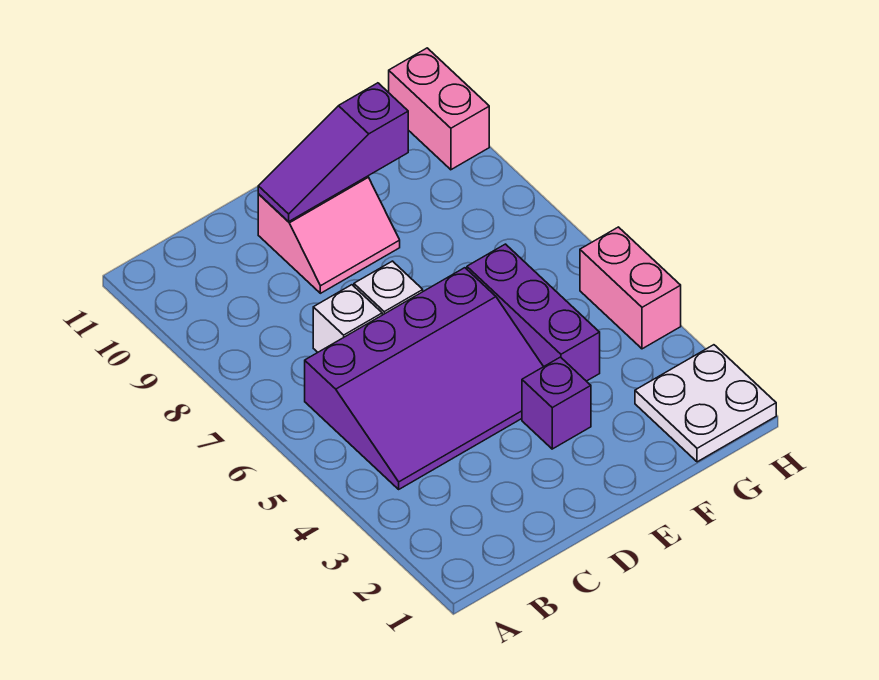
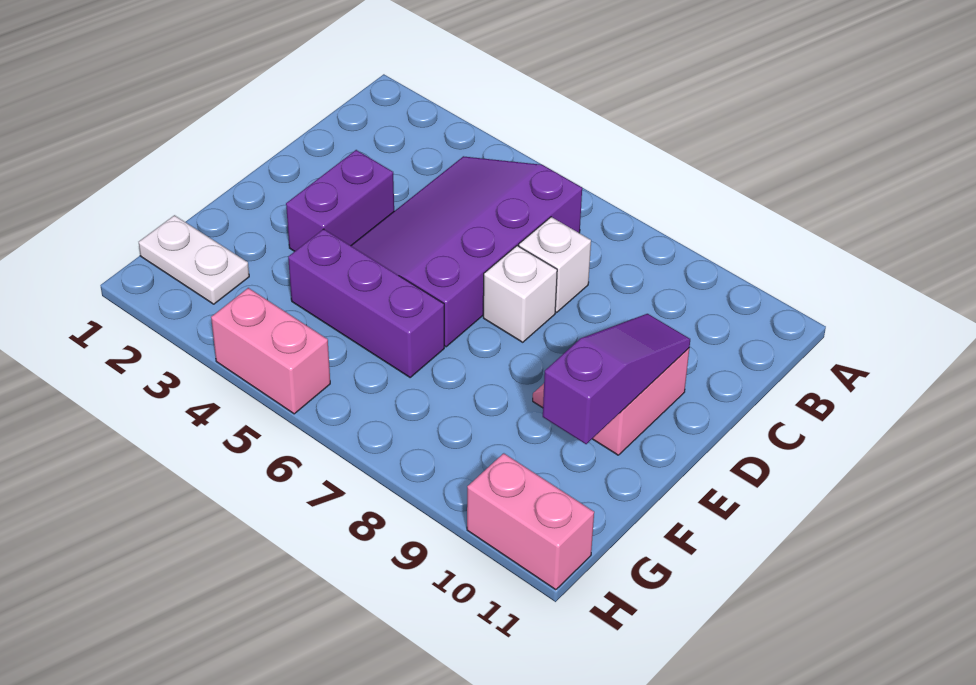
purple 1x1 brick [522,357,591,449] -> purple 1x2 brick [286,150,394,251]
white 2x2 plate [635,345,776,462] -> white 1x2 plate [139,215,249,304]

